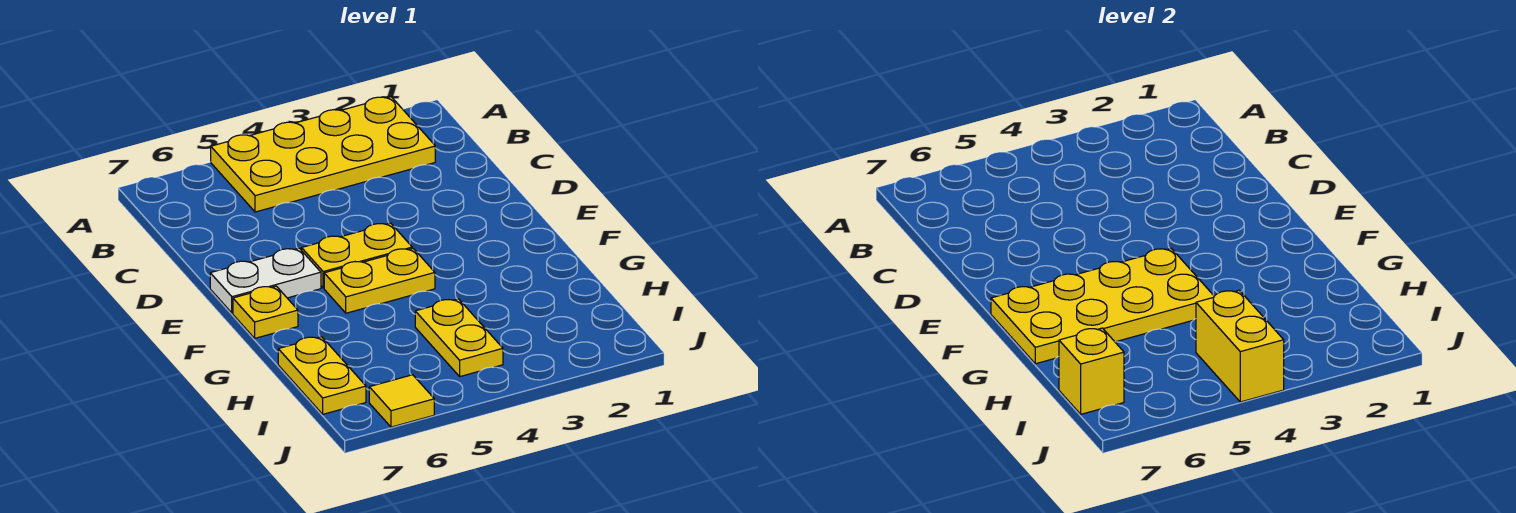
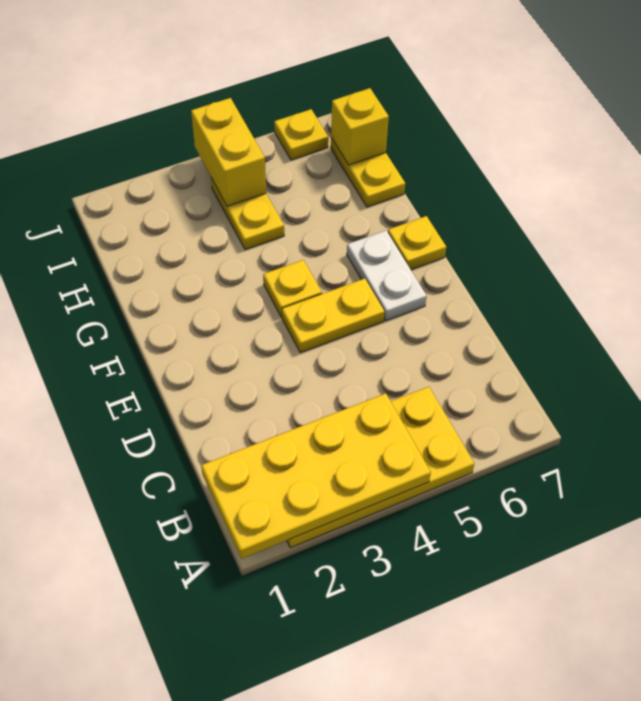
white 1x2 plate [210,248,321,313] -> white 1x2 plate turned to [347,230,427,321]
yellow 1x2 plate [324,248,435,313] -> yellow 1x1 plate [263,260,322,317]
yellow 2x4 plate [991,249,1214,364] -> yellow 2x4 plate moved to [201,393,431,559]
yellow 1x1 tile [369,375,434,427] -> yellow 1x1 plate [274,109,328,160]

